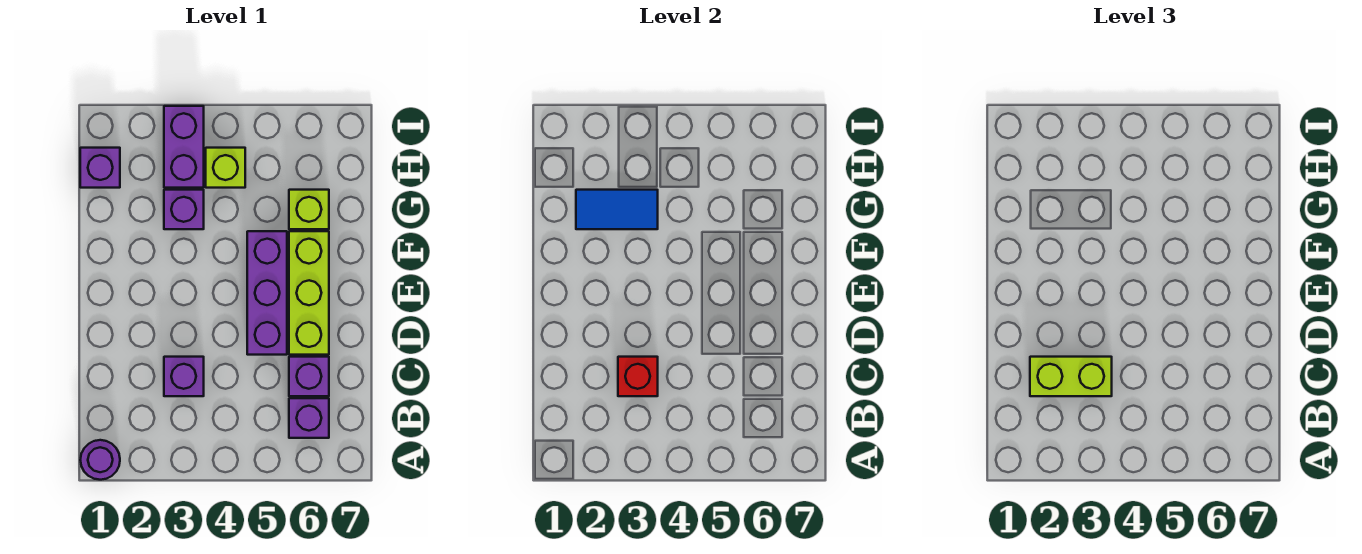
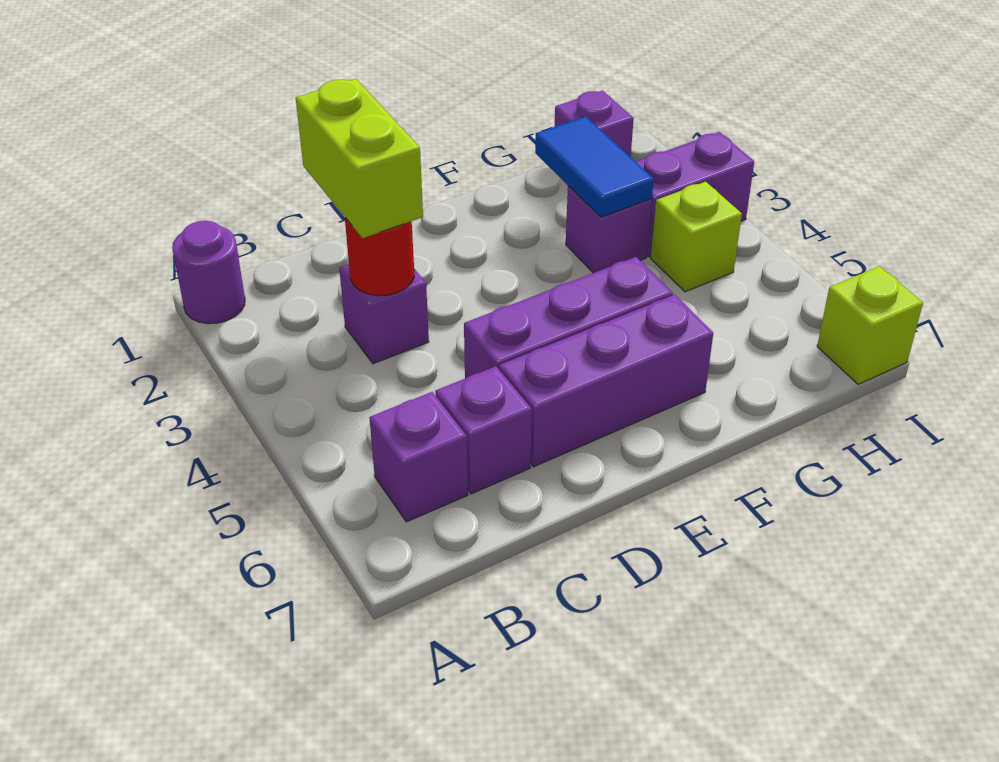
red 1x1 brick [618,357,658,396] -> red 1x1 round brick [345,218,414,296]
lime 1x3 brick [289,231,329,355] -> purple 1x3 brick [499,295,713,467]
lime 1x1 brick [289,190,329,229] -> lime 1x1 brick moved to [817,266,923,384]

